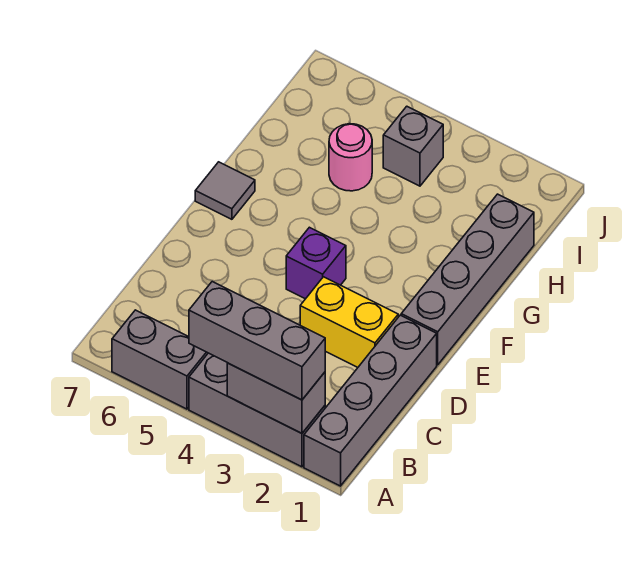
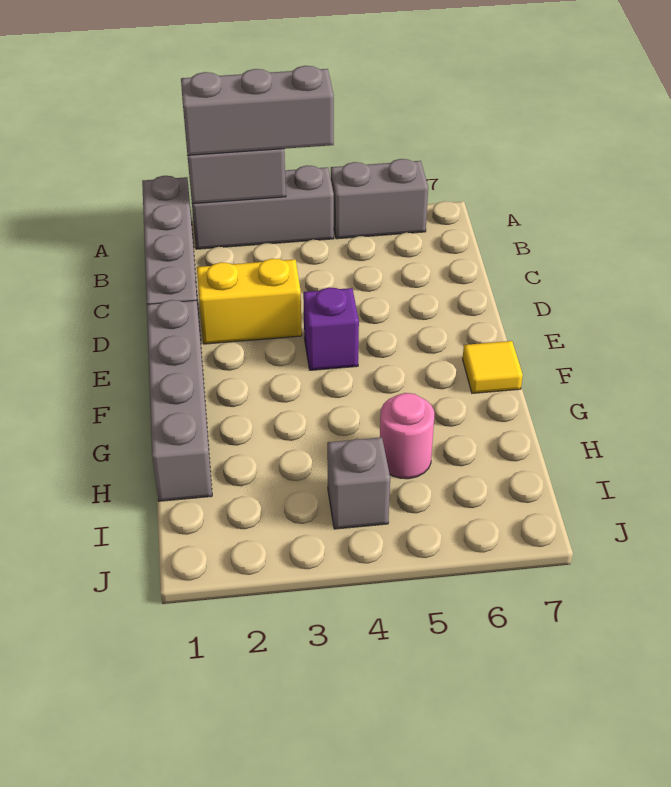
grey 1x1 tile [195,162,255,219] -> yellow 1x1 tile [463,341,523,393]

